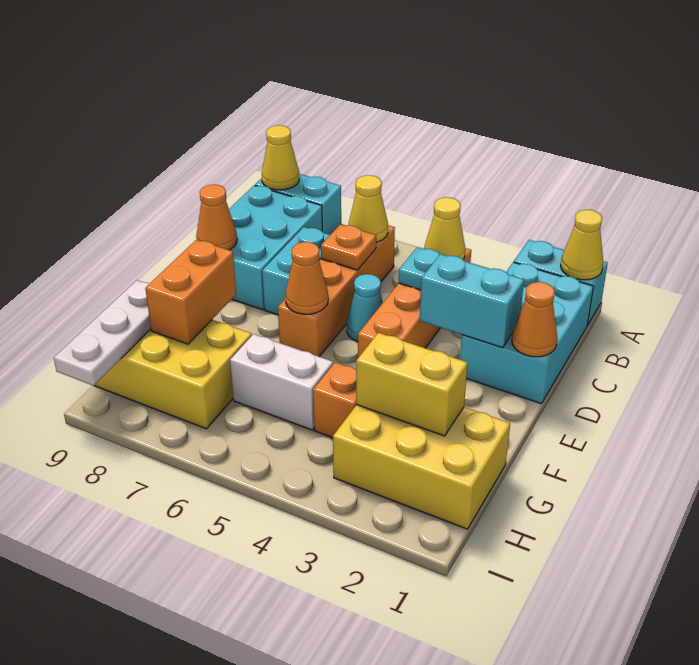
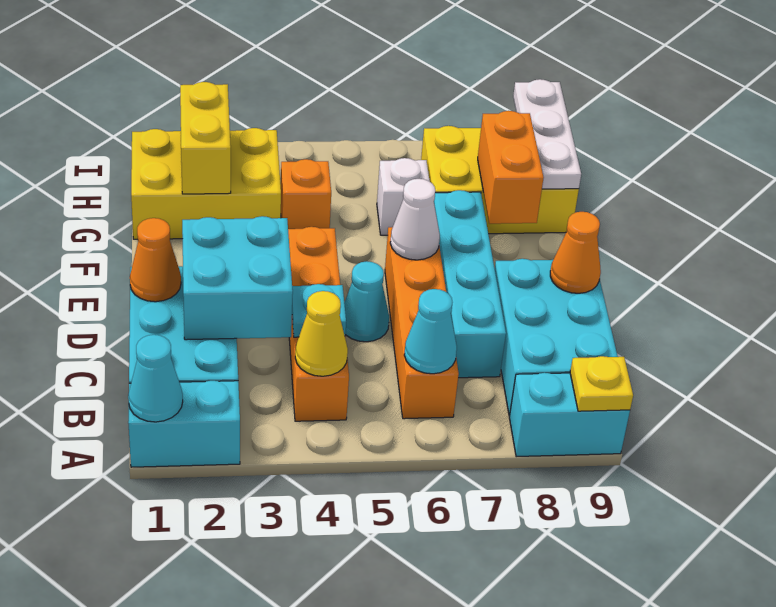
yellow 1x1 cone [561,210,603,280] -> cyan 1x1 cone [128,335,183,422]
yellow 1x1 cone [262,125,299,190] -> yellow 1x1 plate [570,356,633,411]
yellow 1x1 cone [349,175,388,242] -> cyan 1x1 cone [404,289,457,374]
orange 1x1 plate [321,224,376,270] -> none
cyan 1x2 brick [262,227,330,315] -> cyan 1x4 brick [434,190,506,378]
cyan 1x2 brick [420,254,524,348] -> cyan 2x2 brick [182,216,293,340]
orange 1x1 cone [286,242,328,314] -> white 1x1 cone [390,179,440,260]
yellow 1x2 brick [356,333,468,436] -> yellow 1x2 brick turned to [180,82,231,194]
white 1x2 brick [230,334,333,430] -> white 1x1 brick [377,158,430,235]

